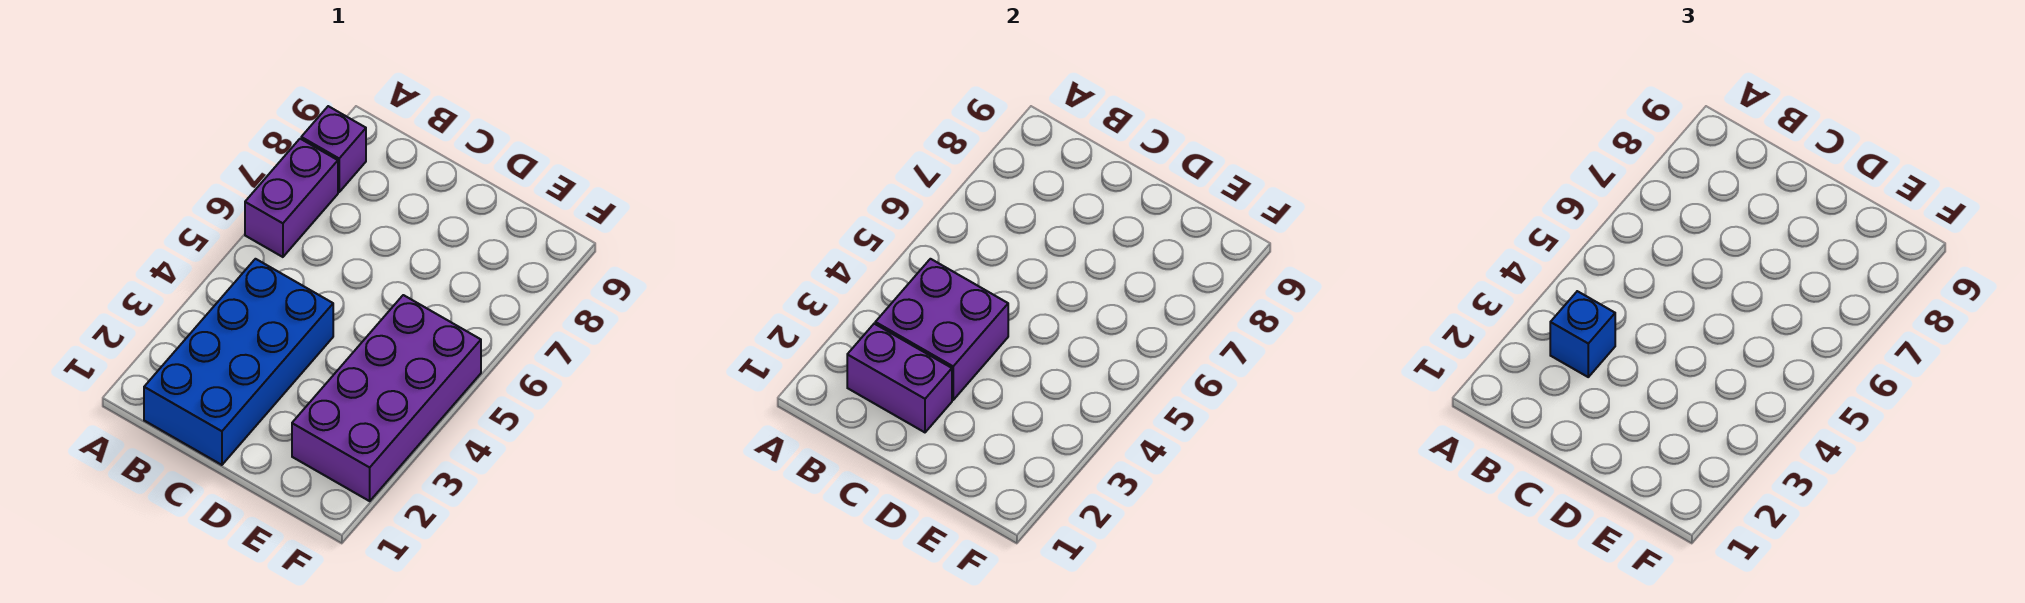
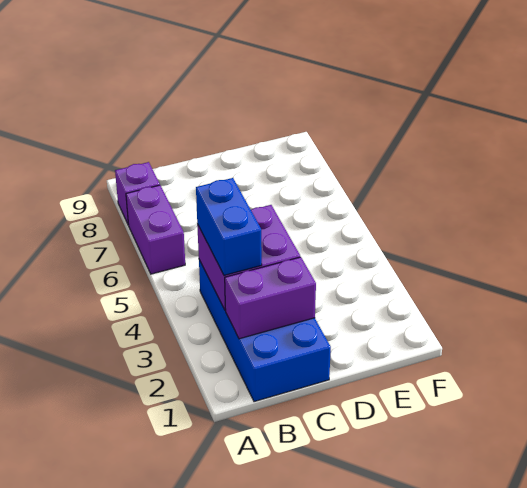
blue 1x1 brick [1550,291,1615,377] -> blue 1x2 brick [196,178,262,276]
purple 2x4 brick [292,295,481,501] -> none

